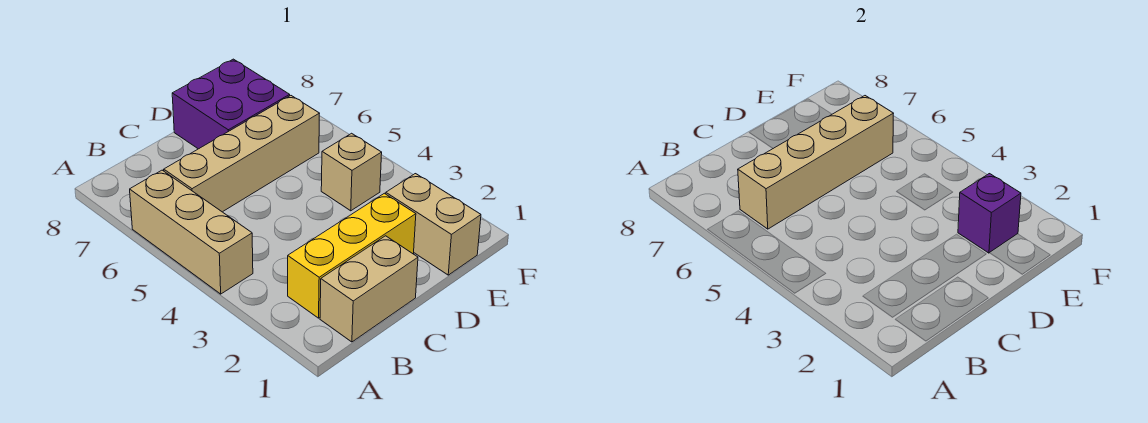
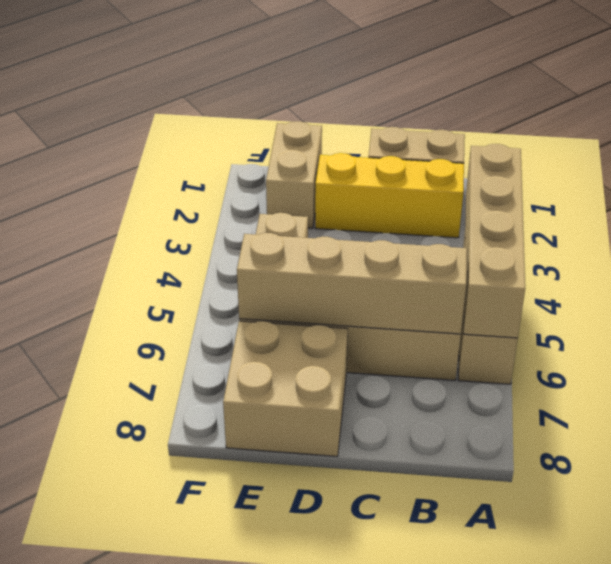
none -> tan 1x4 brick [464,144,525,338]
purple 2x2 brick [172,59,290,149] -> tan 2x2 brick [223,321,348,456]
purple 1x1 brick [958,174,1021,253] -> none

